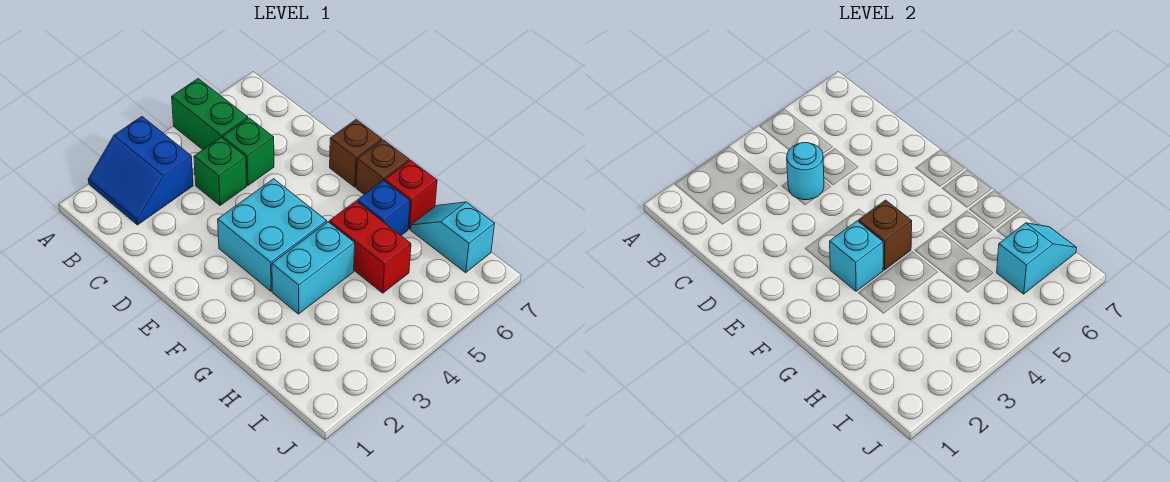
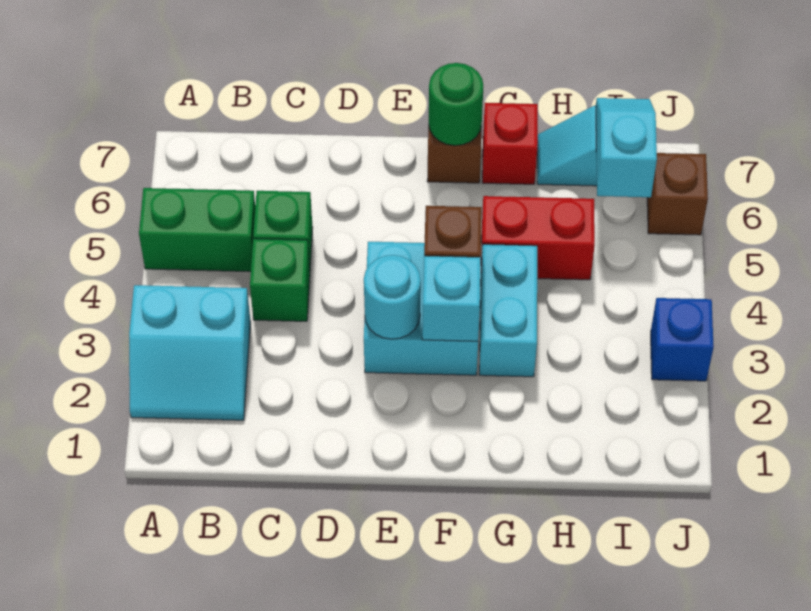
blue 2x2 slope [88,117,193,225] -> cyan 2x2 slope [129,285,251,420]
cyan 1x1 round brick [787,143,824,200] -> cyan 1x1 round brick moved to [364,255,421,339]
brown 1x1 brick [330,120,382,187] -> brown 1x1 brick moved to [647,153,708,235]
none -> green 1x1 round brick [429,63,483,146]
blue 1x1 brick [357,180,410,235] -> blue 1x1 brick moved to [651,298,714,381]

